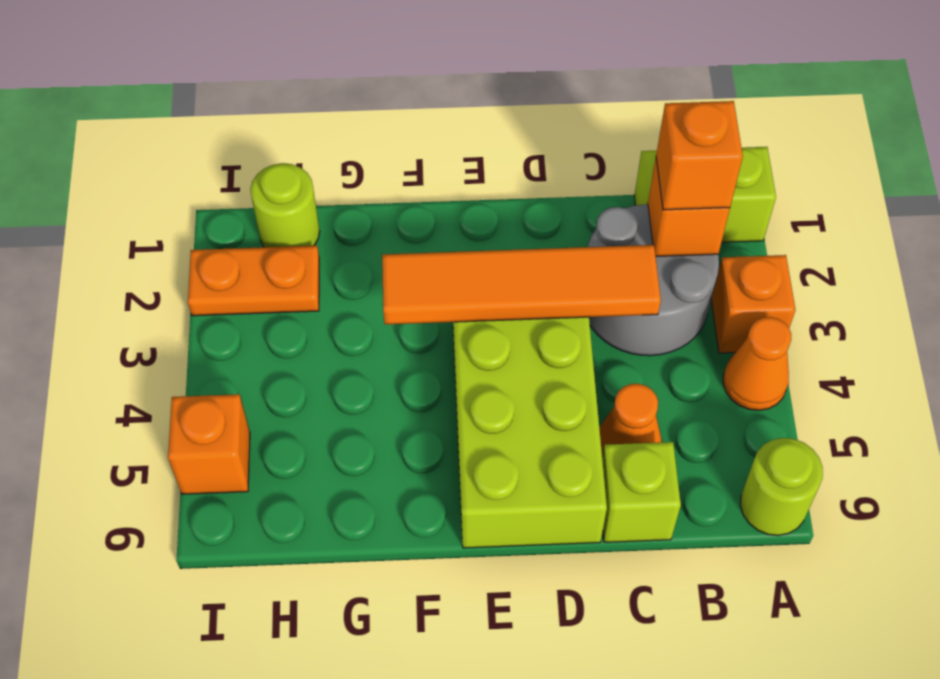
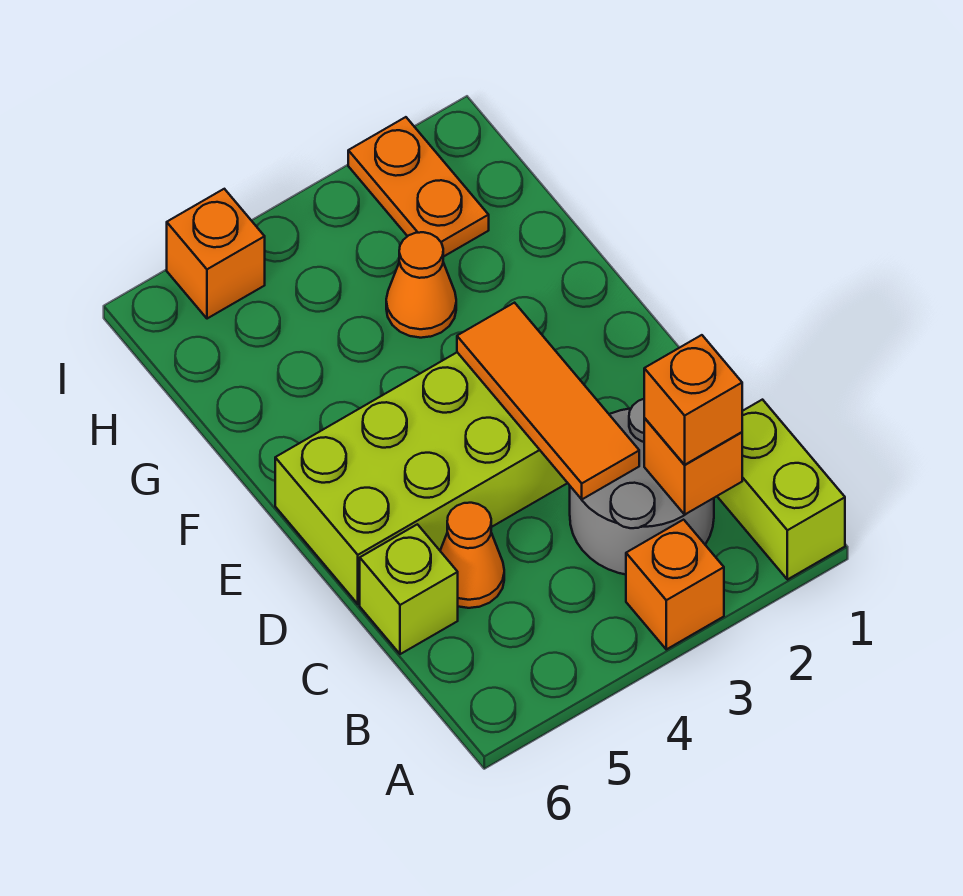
orange 1x1 cone [723,317,791,410] -> orange 1x1 cone moved to [386,232,456,338]
lime 1x1 round brick [740,438,823,536] -> none
orange 1x4 tile [382,245,661,324] -> orange 1x3 tile [457,303,639,499]
lime 1x1 round brick [250,163,320,247] -> none

